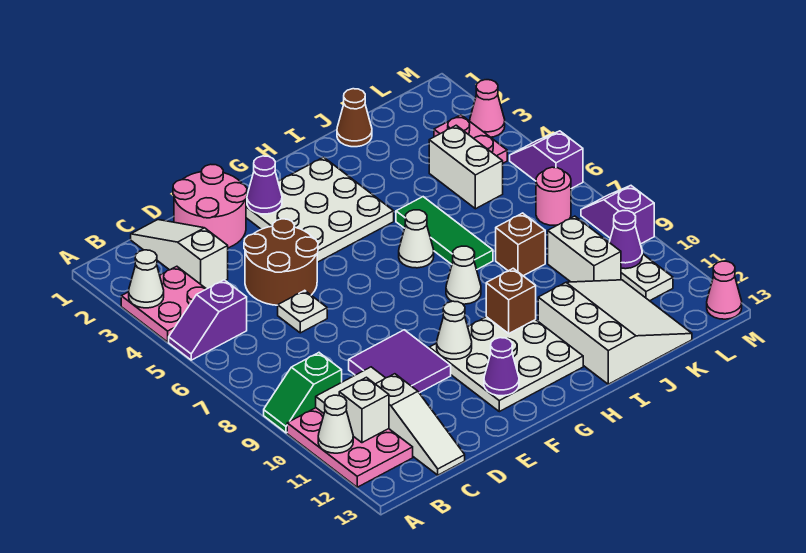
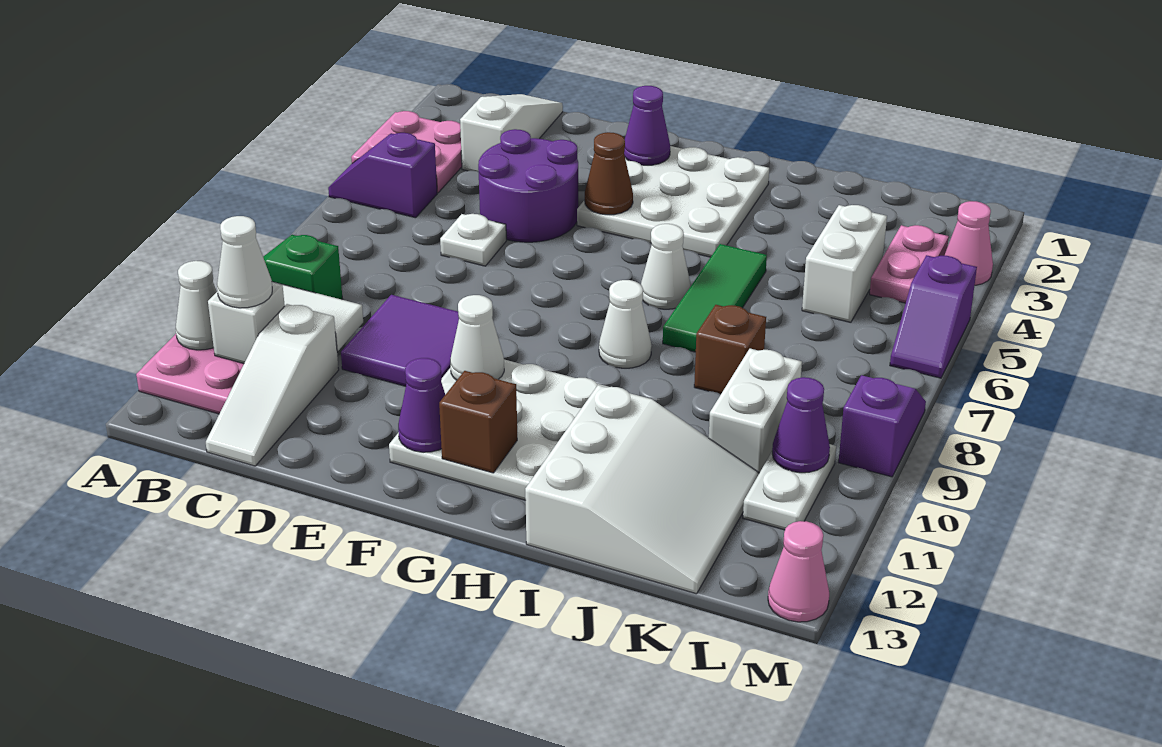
white 1x1 cone [129,250,164,308] -> white 1x1 cone moved to [217,216,272,308]
pink 2x2 round brick [173,164,247,248] -> none
brown 2x2 round brick [244,219,318,305] -> purple 2x2 round brick [478,129,578,242]
brown 1x1 brick [486,268,536,333] -> brown 1x1 brick moved to [439,371,517,473]
brown 1x1 cone [337,89,372,147] -> brown 1x1 cone moved to [585,132,633,215]
pink 1x1 round brick [536,167,571,225] -> none
purple 1x2 slope [510,131,583,189] -> purple 1x2 slope turned to [890,255,977,378]

